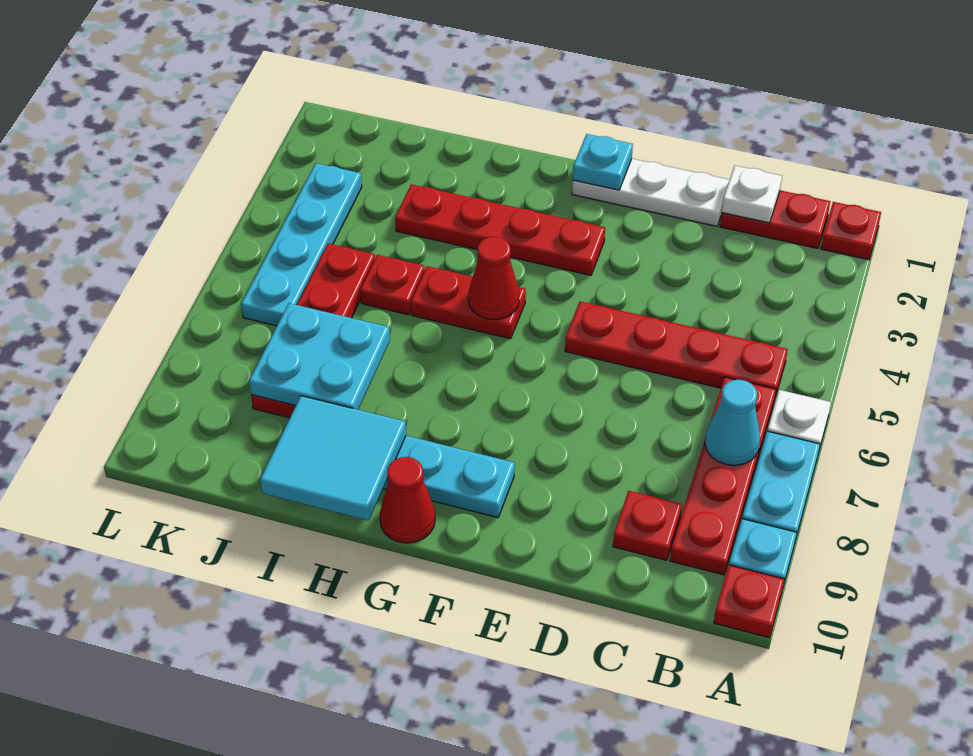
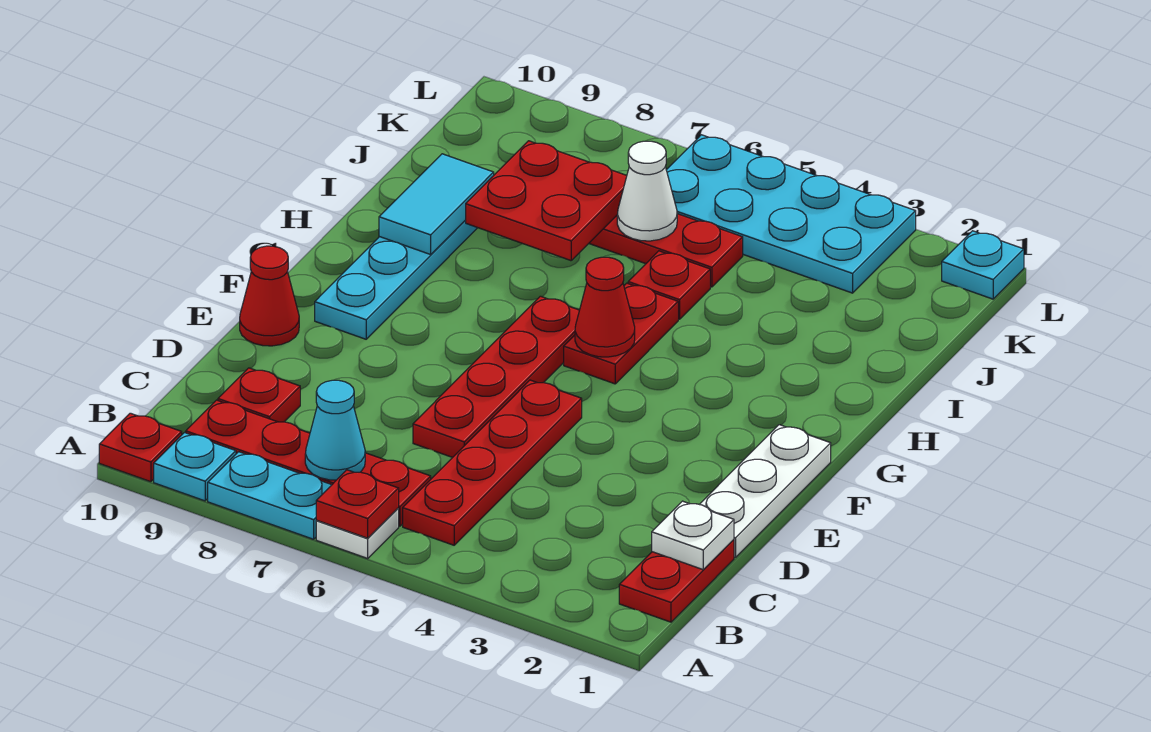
red 1x1 plate [821,202,881,260] -> red 1x1 plate moved to [316,470,399,538]
cyan 1x1 plate [573,134,633,190] -> cyan 1x1 plate moved to [942,231,1024,299]
red 1x4 plate [395,184,605,275] -> red 1x4 plate moved to [413,296,579,458]
red 1x1 cone [380,457,435,543] -> red 1x1 cone moved to [240,246,299,346]
cyan 2x2 tile [260,396,406,521] -> cyan 1x2 tile [379,154,494,255]
cyan 2x2 plate [249,303,390,410] -> red 2x2 plate [466,141,627,261]
none -> white 1x1 cone [617,141,677,241]
cyan 1x4 plate [241,163,362,326] -> cyan 2x4 plate [666,135,916,293]

